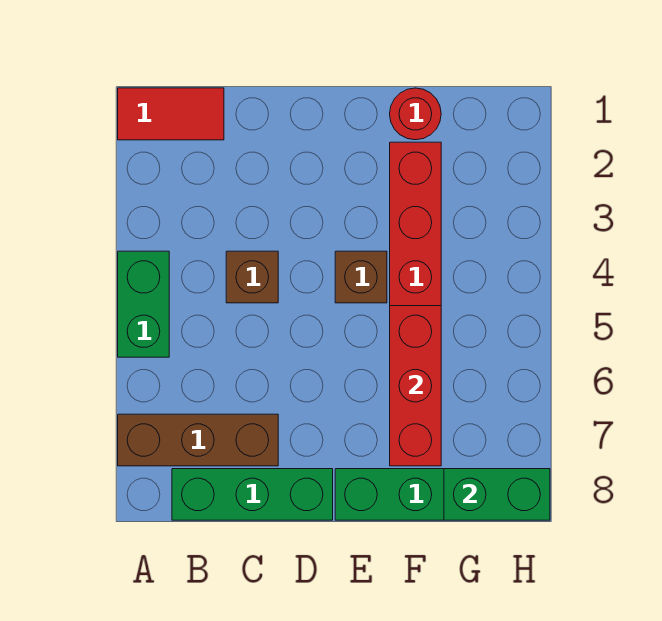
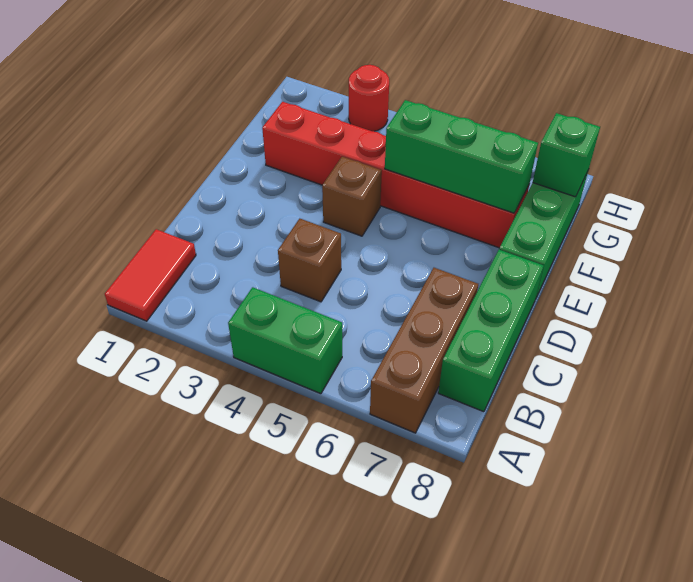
red 1x1 round brick [390,88,441,140] -> red 1x1 round brick moved to [349,65,389,131]
red 1x3 brick [390,306,441,466] -> green 1x3 brick [385,100,538,213]
green 1x2 brick [444,469,550,520] -> green 1x1 brick [533,113,600,197]

